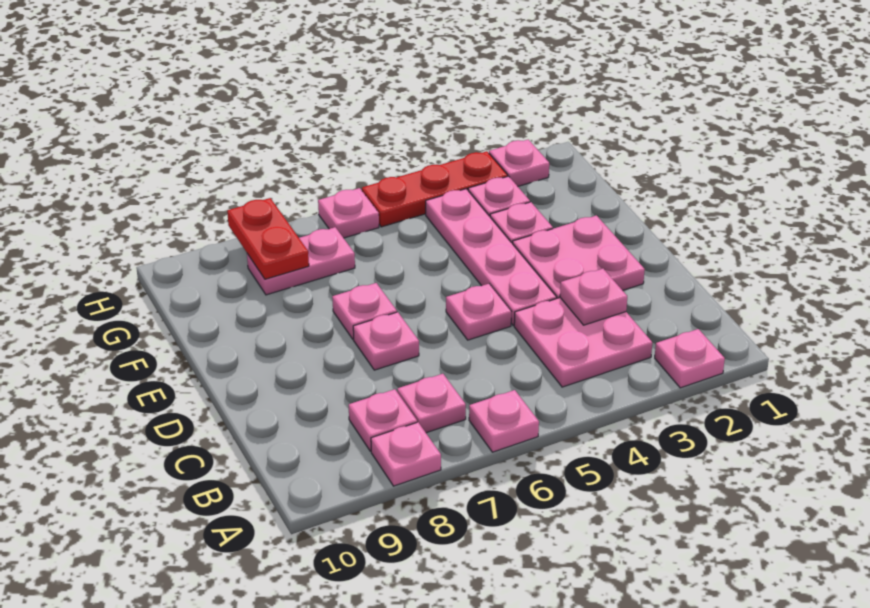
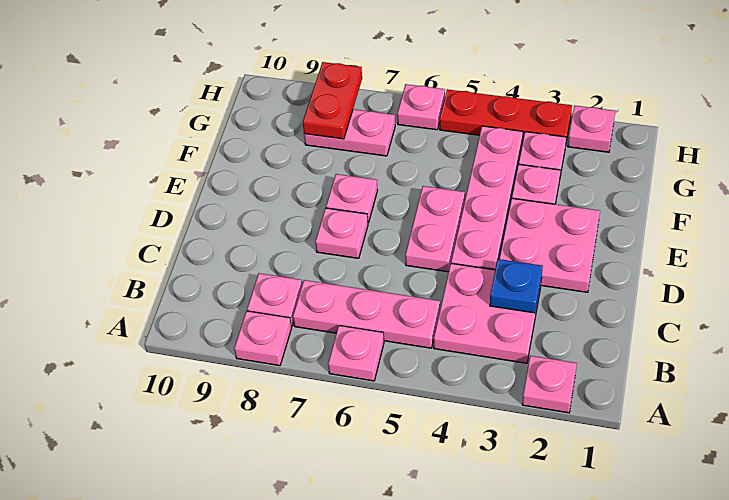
pink 1x1 plate [397,374,466,433] -> pink 1x3 plate [293,280,440,348]
pink 1x1 plate [560,269,627,325] -> blue 1x1 plate [490,259,543,313]
pink 1x1 plate [446,284,511,340] -> pink 1x2 plate [405,186,465,272]

